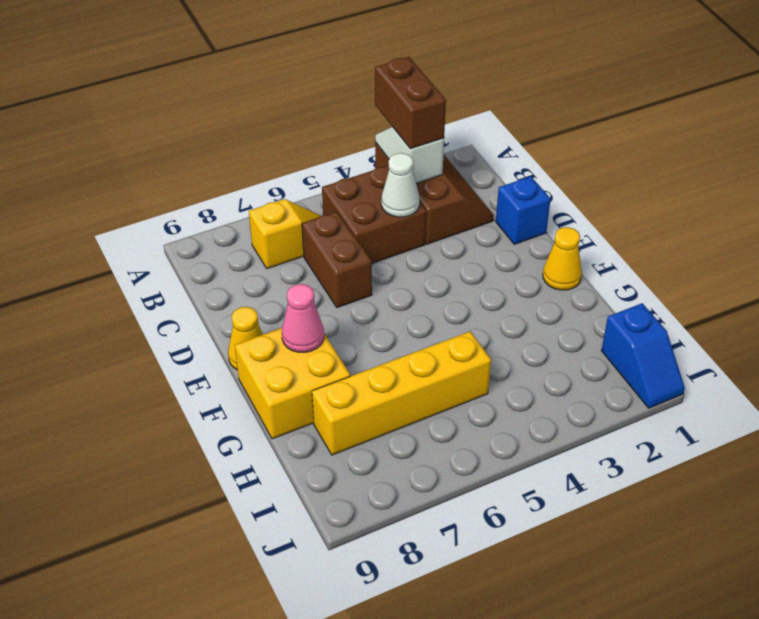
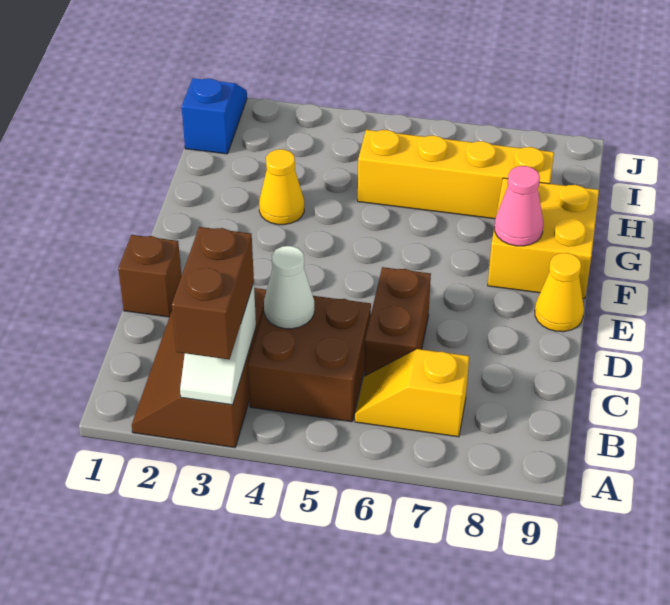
blue 1x1 brick [496,176,551,244] -> brown 1x1 brick [118,235,182,317]
yellow 1x1 cone [543,227,582,290] -> yellow 1x1 cone moved to [259,149,304,225]

